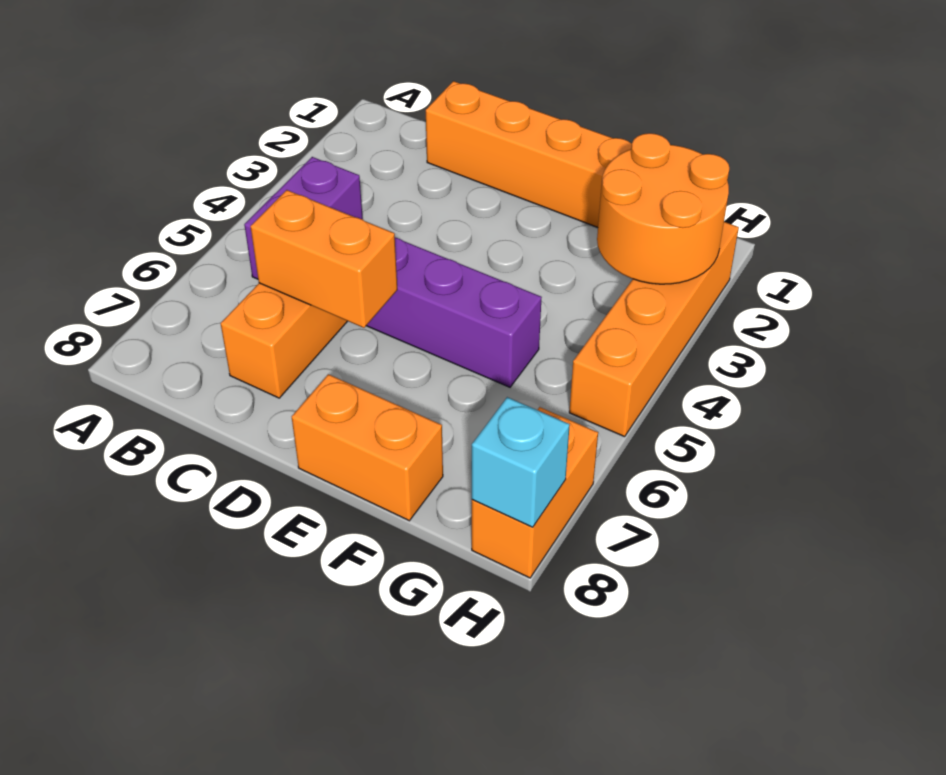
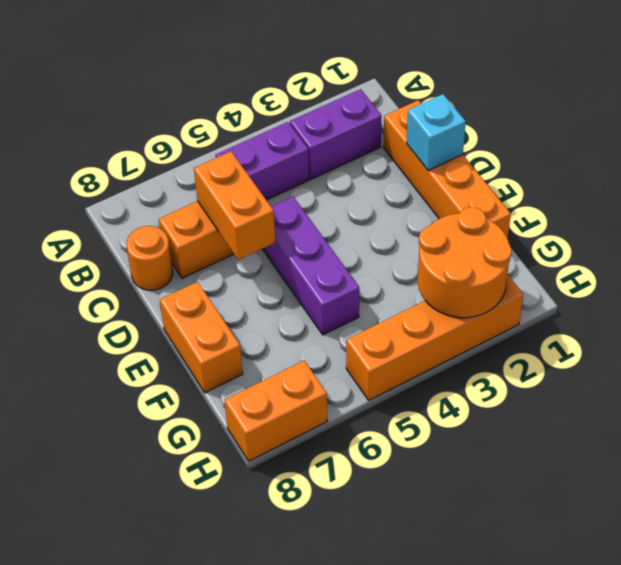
none -> purple 1x2 brick [290,89,381,179]
none -> orange 1x1 round brick [127,226,173,290]
cyan 1x1 brick [472,397,570,527] -> cyan 1x1 brick moved to [407,94,466,170]

